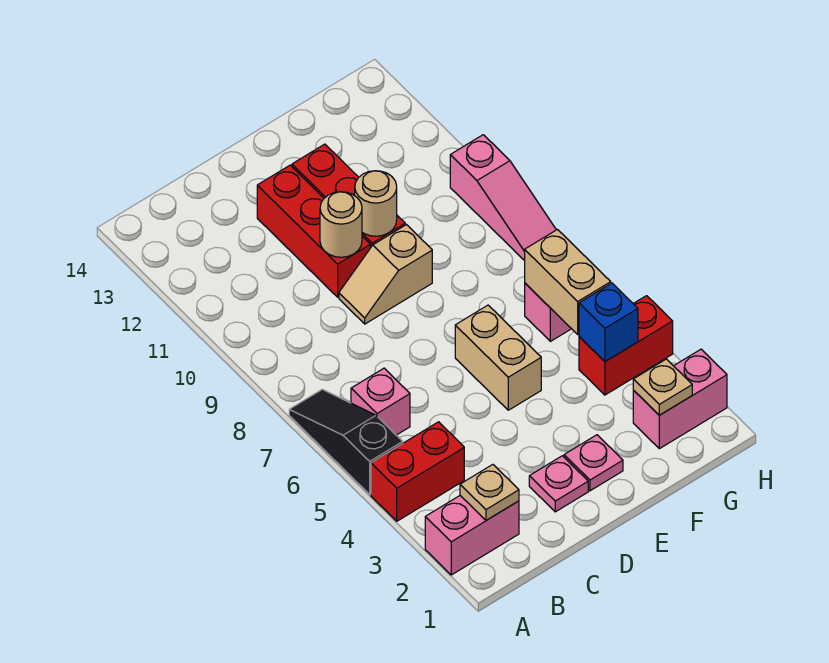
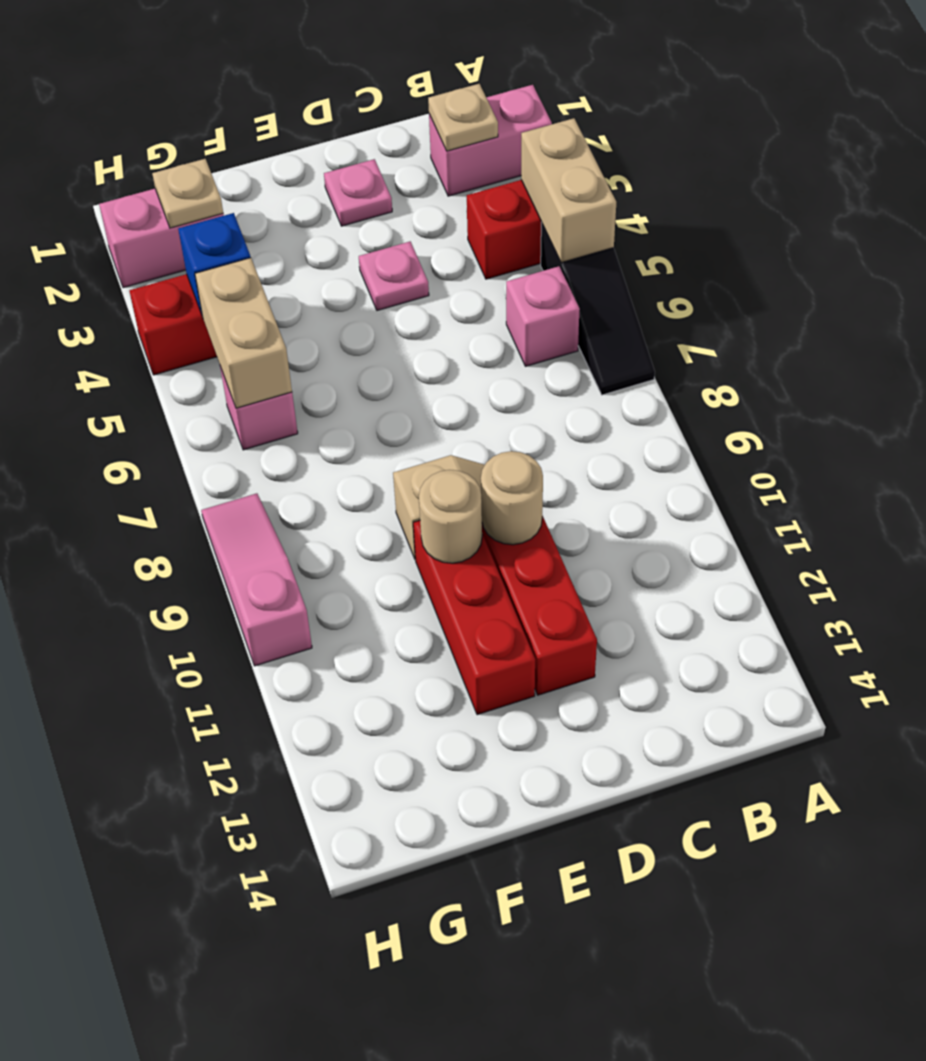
pink 1x1 plate [564,435,623,491] -> pink 1x1 plate moved to [359,242,429,311]
tan 1x2 brick [455,305,541,410] -> tan 1x2 brick moved to [521,118,616,263]

